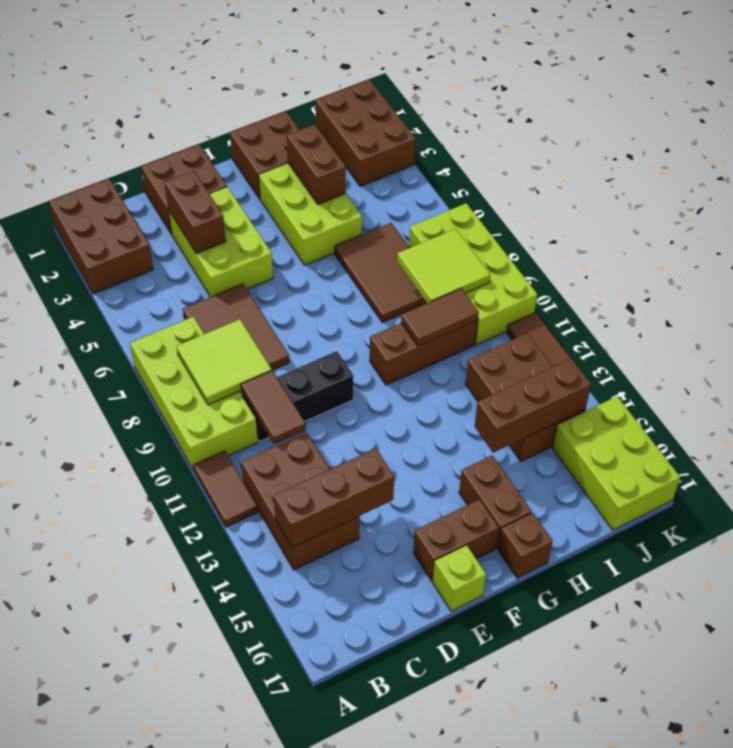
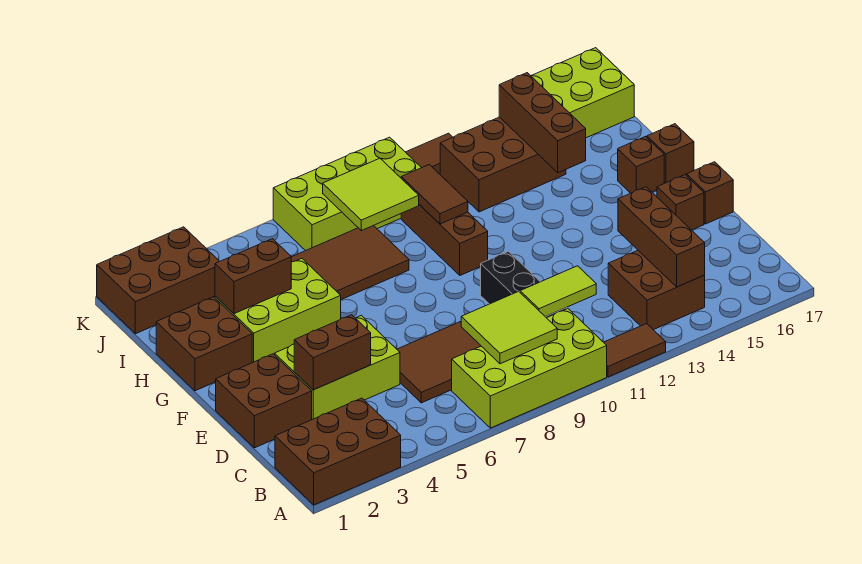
brown 2x3 brick [241,432,359,570] -> brown 2x2 brick [608,251,705,330]
brown 1x2 tile [241,370,306,445] -> lime 1x2 tile [520,266,596,317]
brown 1x2 brick [413,499,499,581] -> brown 1x1 brick [657,175,704,230]
lime 1x1 brick [432,545,486,612] -> brown 1x1 brick [687,162,733,224]
brown 1x2 brick [459,455,532,549] -> brown 1x1 brick [618,137,664,193]

